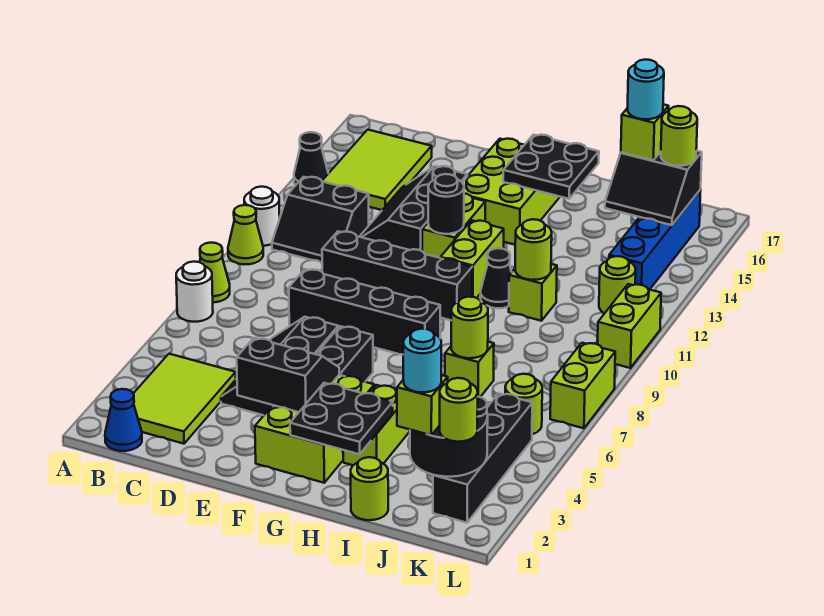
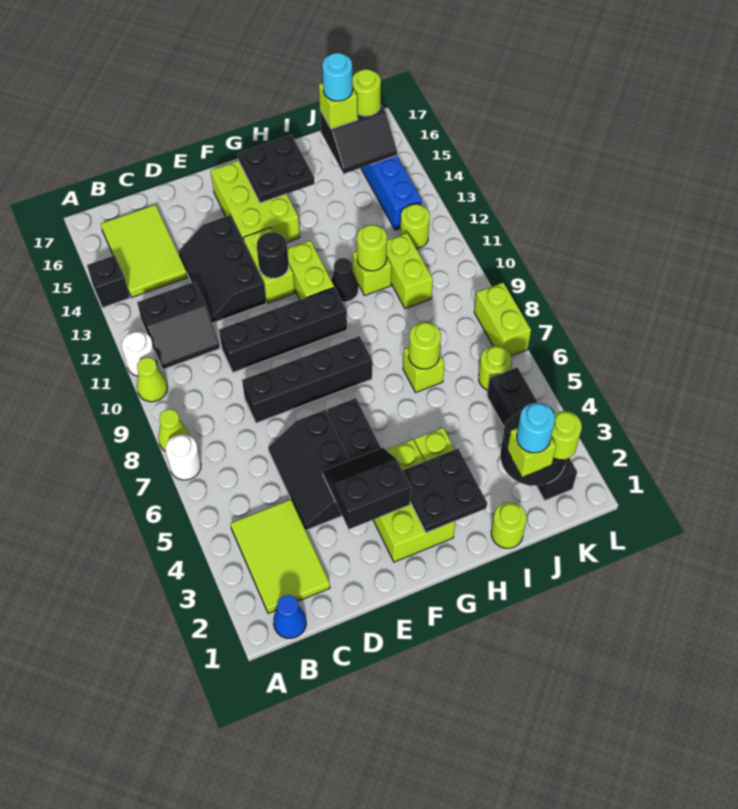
black 1x1 cone [294,132,328,185] -> black 1x1 brick [87,255,130,308]
lime 1x2 brick [598,284,661,368] -> lime 1x2 brick moved to [387,233,433,309]

